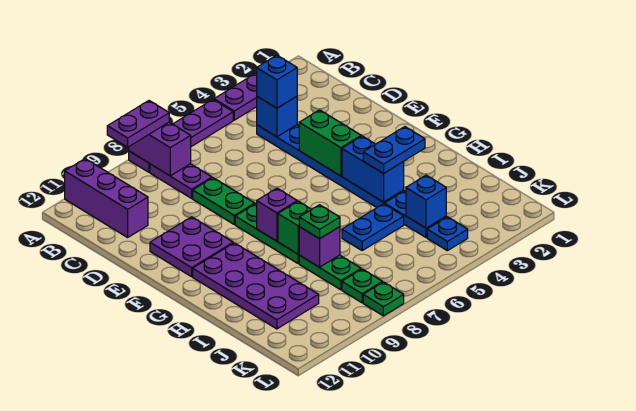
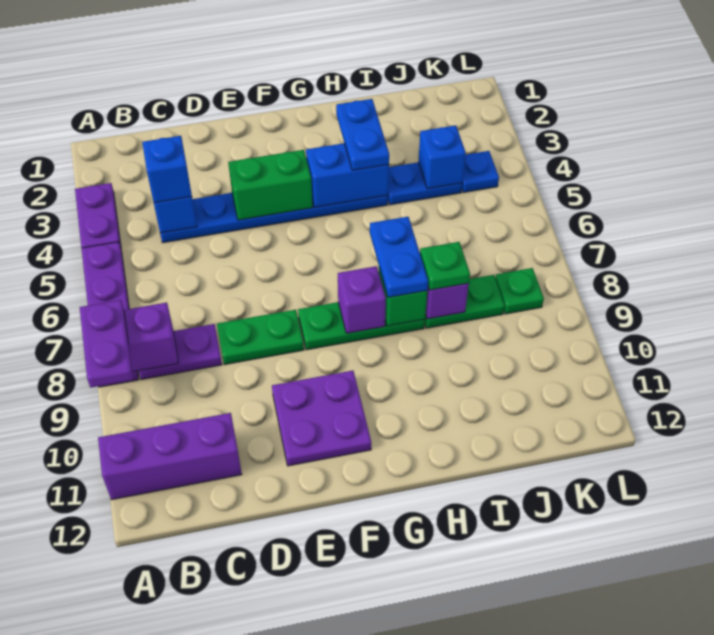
purple 2x4 plate [193,243,319,329] -> none
blue 1x2 plate [342,204,404,250] -> blue 1x2 plate moved to [370,217,428,297]
green 1x1 plate [363,282,404,316] -> none

